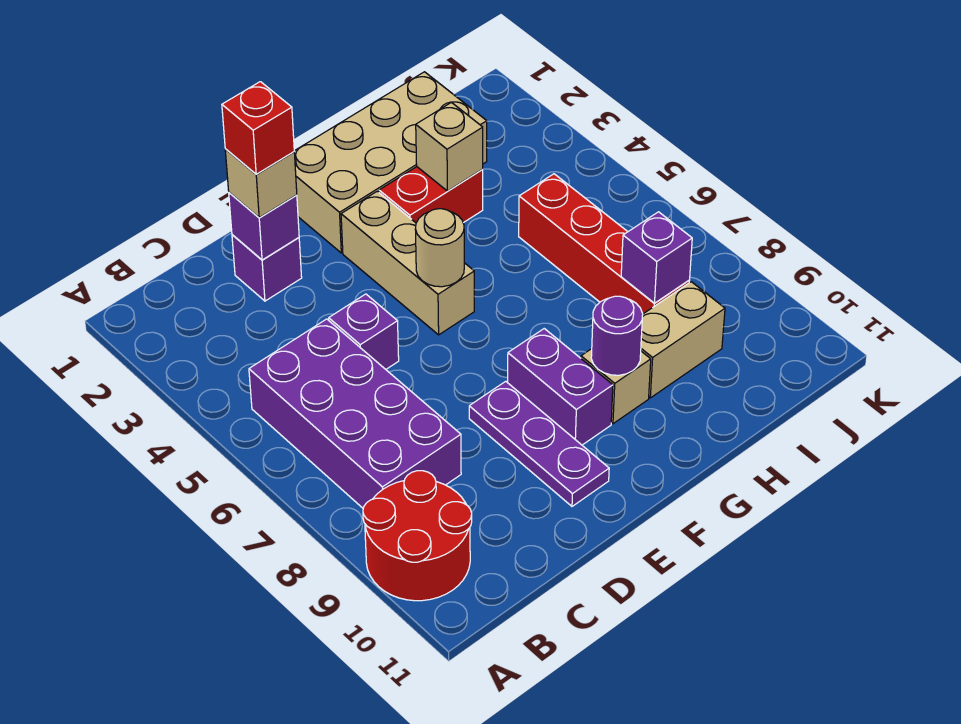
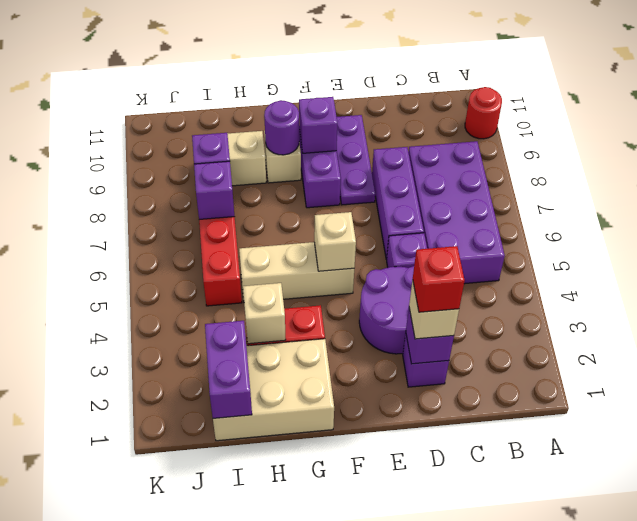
red 2x2 round brick [363,471,472,601] -> red 1x1 round brick [465,87,502,139]
none -> purple 2x2 round brick [359,266,414,354]
none -> purple 1x3 brick [372,147,424,259]
tan 2x4 brick [294,72,487,253] -> tan 2x3 brick [213,339,334,441]
tan 1x3 brick [341,191,474,335] -> tan 1x3 brick turned to [239,242,354,301]
tan 1x1 round brick [415,209,464,287] -> tan 1x1 brick [314,212,356,271]
none -> purple 1x1 brick [299,97,337,153]
none -> purple 1x2 brick [205,321,252,418]
none -> purple 1x1 brick [194,161,234,219]

